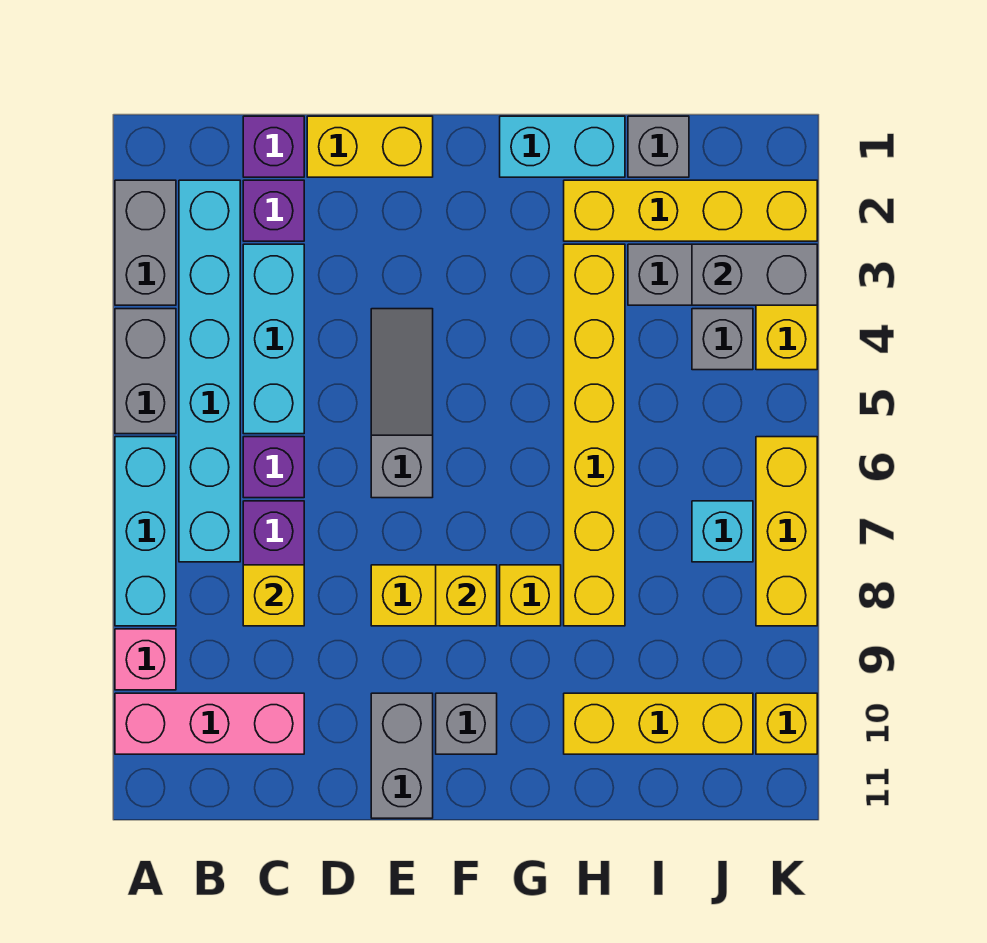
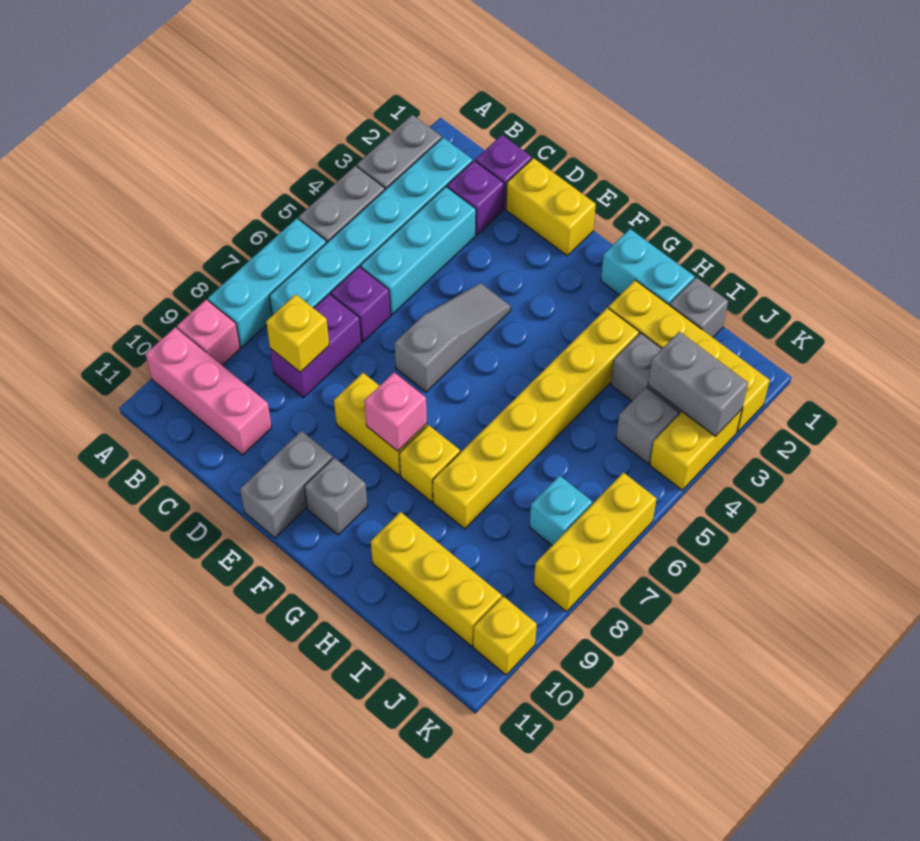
yellow 1x1 brick [436,565,497,626] -> pink 1x1 brick [365,373,427,451]

